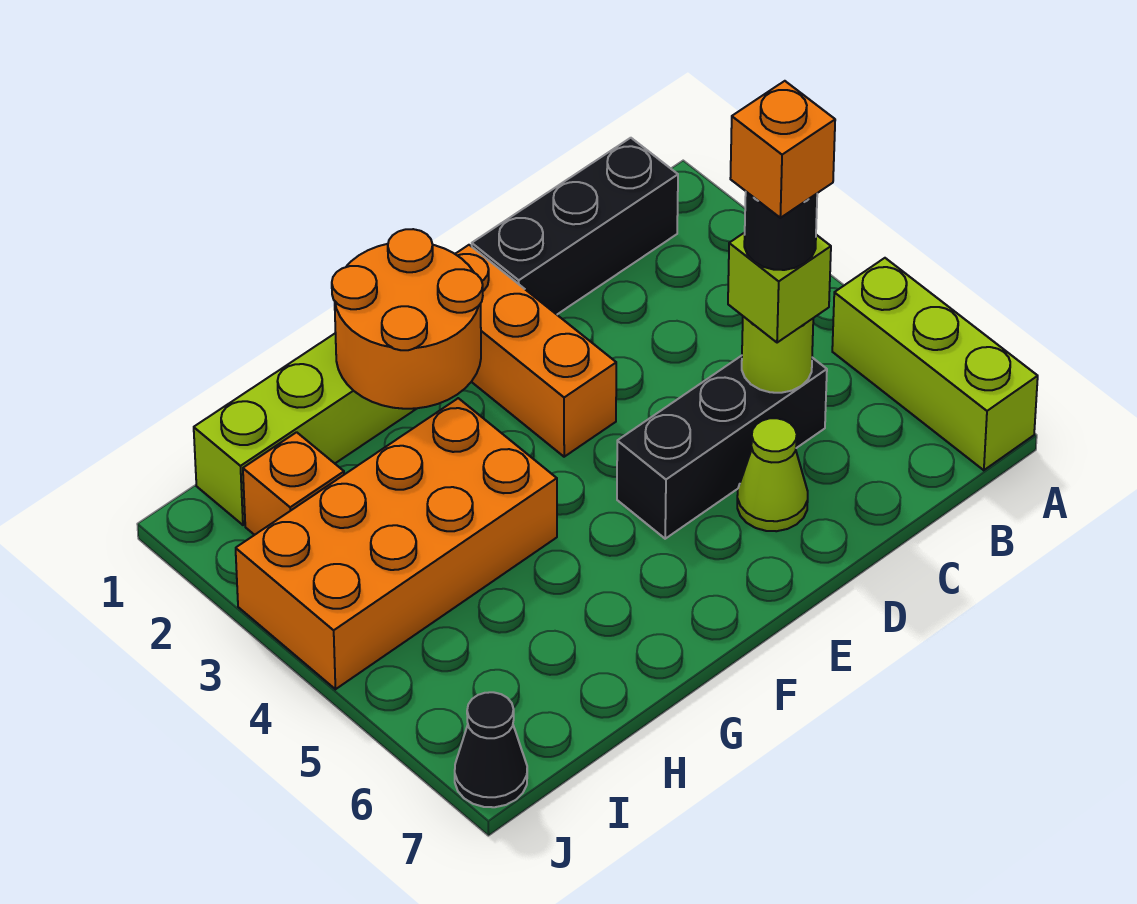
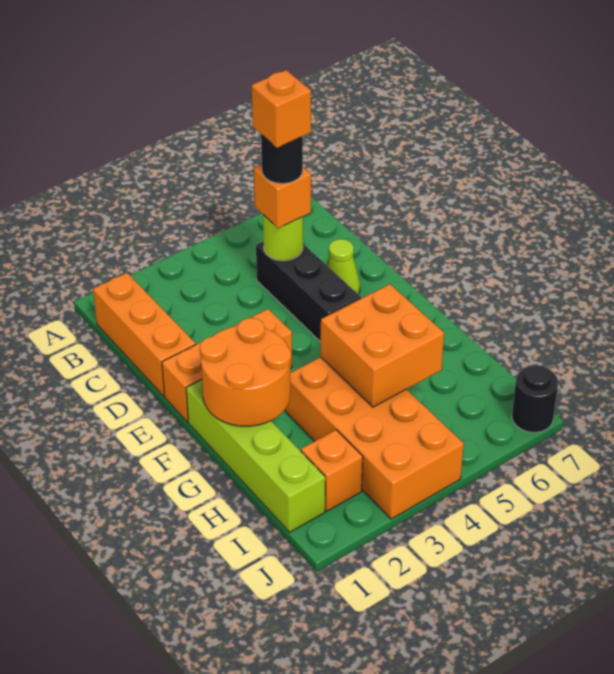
lime 1x3 brick [832,258,1038,470] -> none
black 1x3 brick [472,138,678,314] -> orange 1x3 brick [93,273,196,396]
lime 1x1 brick [728,233,831,343] -> orange 1x1 brick [254,165,311,228]
none -> orange 2x2 brick [321,284,444,407]
black 1x1 cone [455,692,527,807] -> black 1x1 round brick [512,365,558,433]

